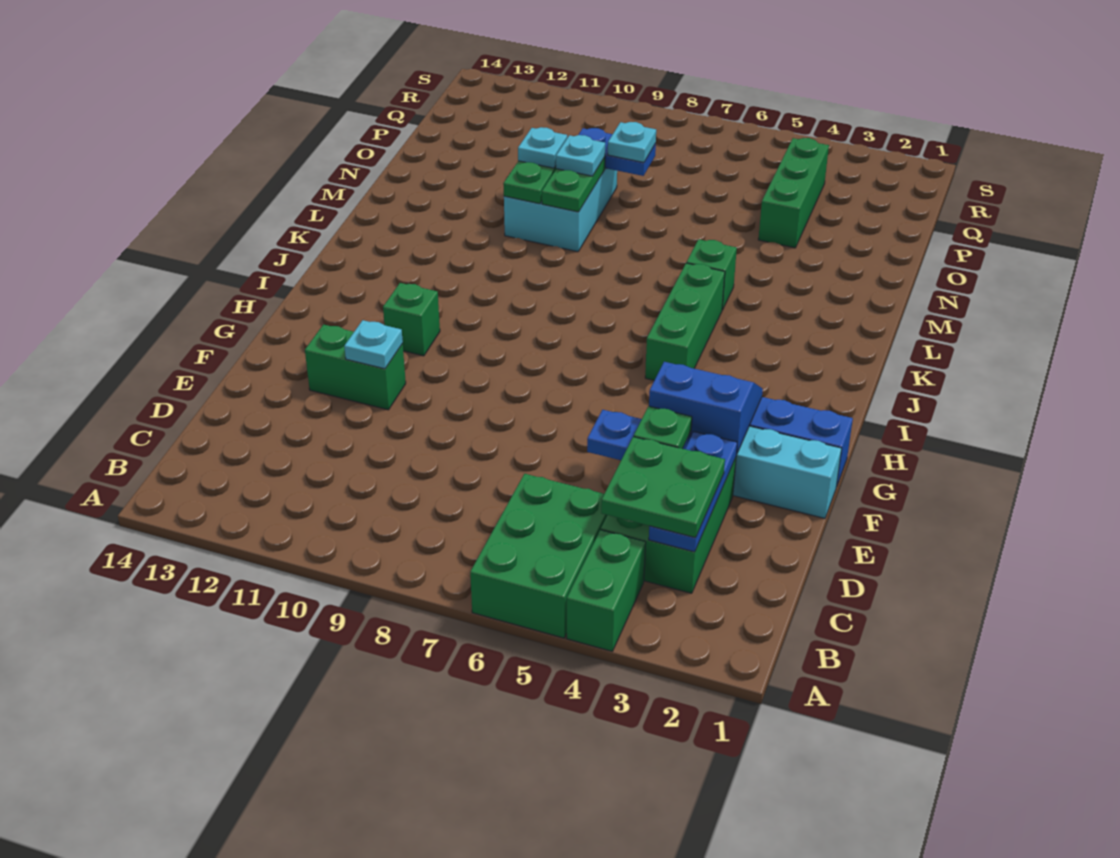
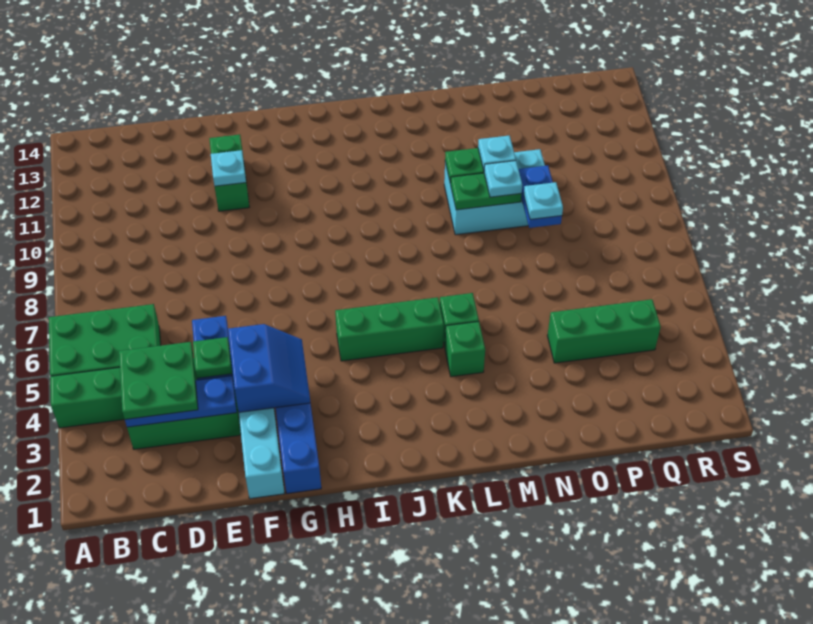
green 1x1 brick [383,283,440,356] -> green 1x1 brick moved to [445,322,485,377]

